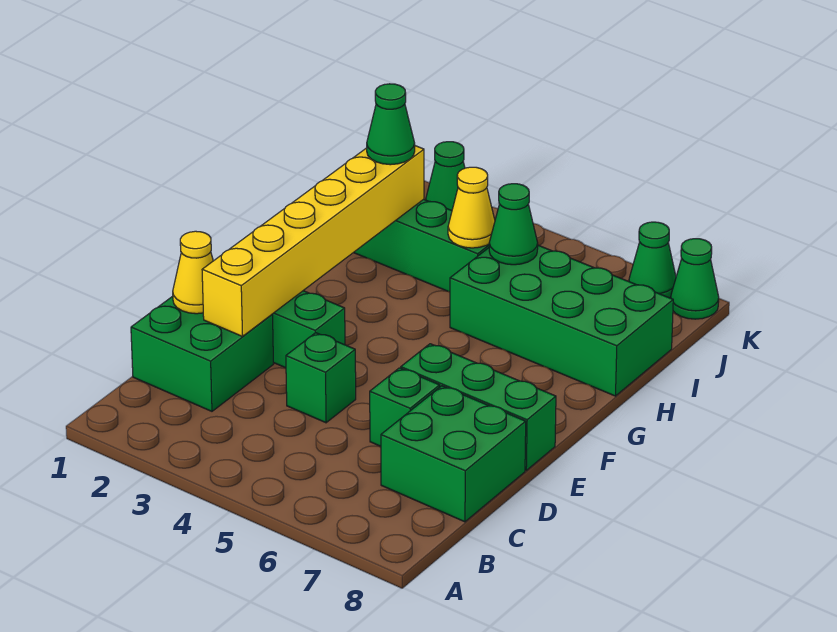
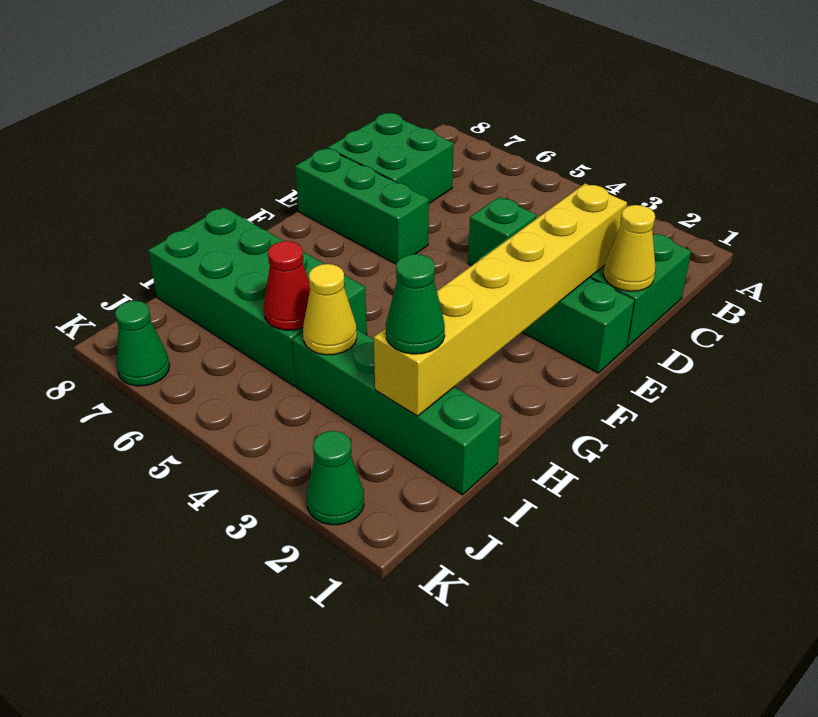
green 1x1 brick [370,368,440,446] -> none
green 1x1 cone [489,184,538,265] -> red 1x1 cone [264,241,310,330]
green 1x1 cone [671,239,719,319] -> none

